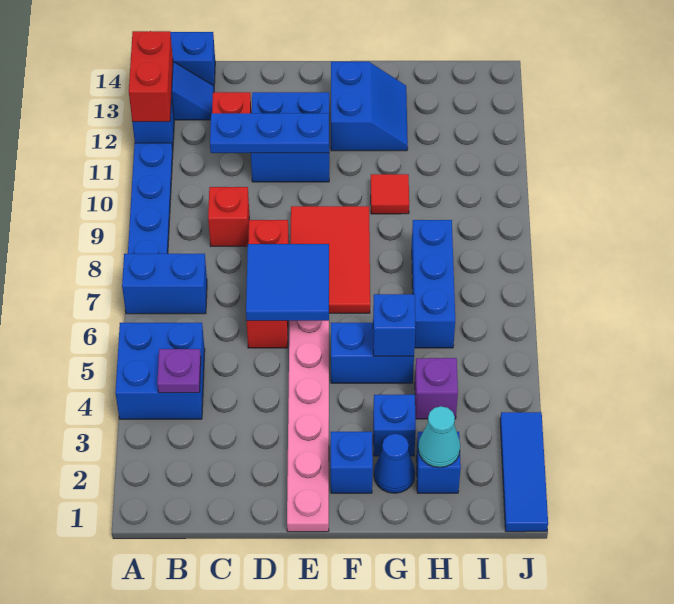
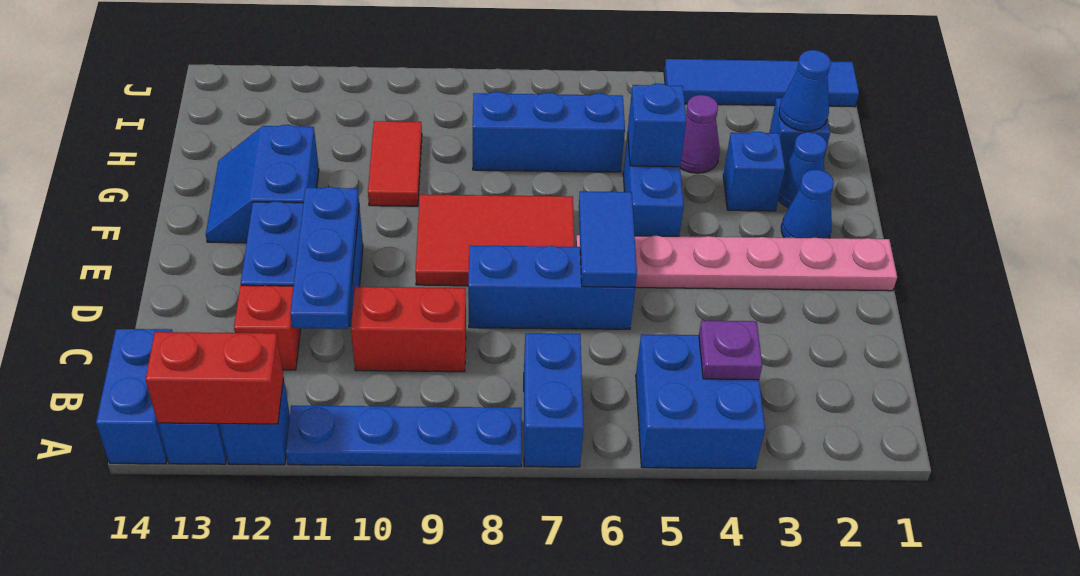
red 1x1 brick [208,187,249,246] -> red 1x2 brick [351,287,466,372]
red 1x3 brick [247,220,289,348] -> blue 1x3 brick [468,245,635,329]
blue 2x2 tile [246,244,329,321] -> blue 1x2 tile [579,191,637,287]
blue 1x1 brick [331,432,373,493] -> blue 1x1 cone [781,170,834,238]
blue 2x2 slope [331,62,408,151] -> blue 2x2 slope turned to [206,125,319,243]
red 1x1 tile [371,174,409,214] -> red 1x2 tile [368,121,422,206]
cyan 1x1 cone [418,406,460,468] -> blue 1x1 cone [779,50,831,131]
purple 1x1 brick [415,358,458,419] -> purple 1x1 cone [680,95,720,173]
blue 1x3 tile [500,412,548,532] -> blue 1x4 tile [664,59,859,107]

